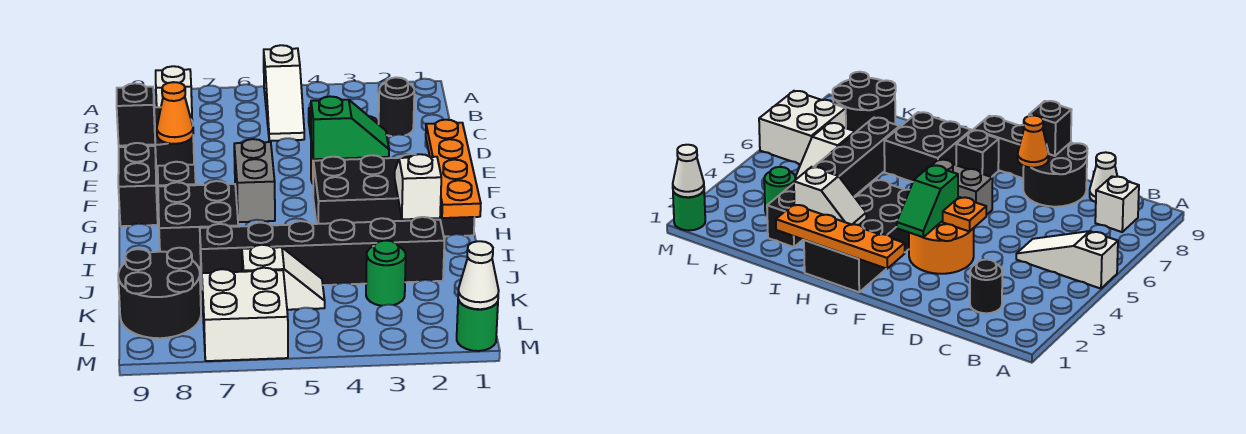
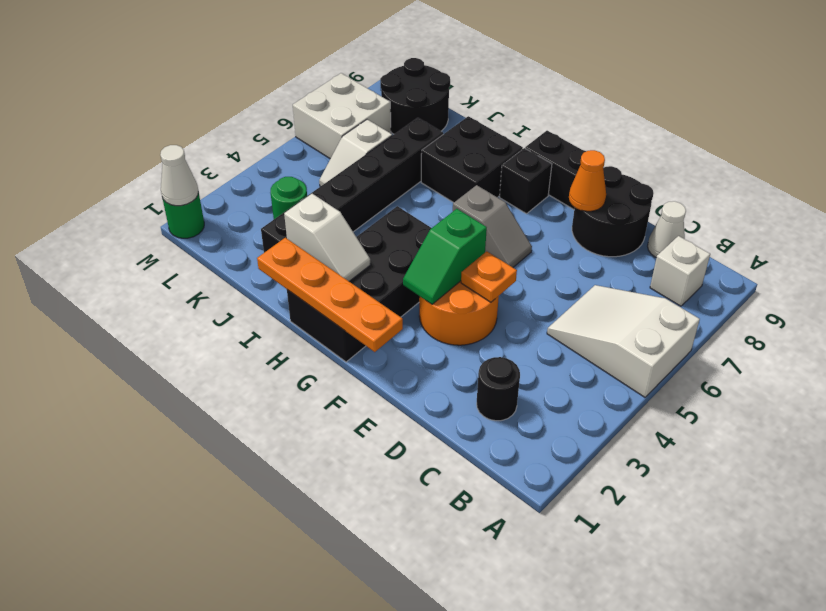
white 1x3 slope [264,45,304,141] -> white 2x3 slope [547,285,700,397]
black 1x1 brick [117,83,155,146] -> none
grey 1x2 brick [234,139,275,222] -> grey 1x2 slope [453,185,532,267]

